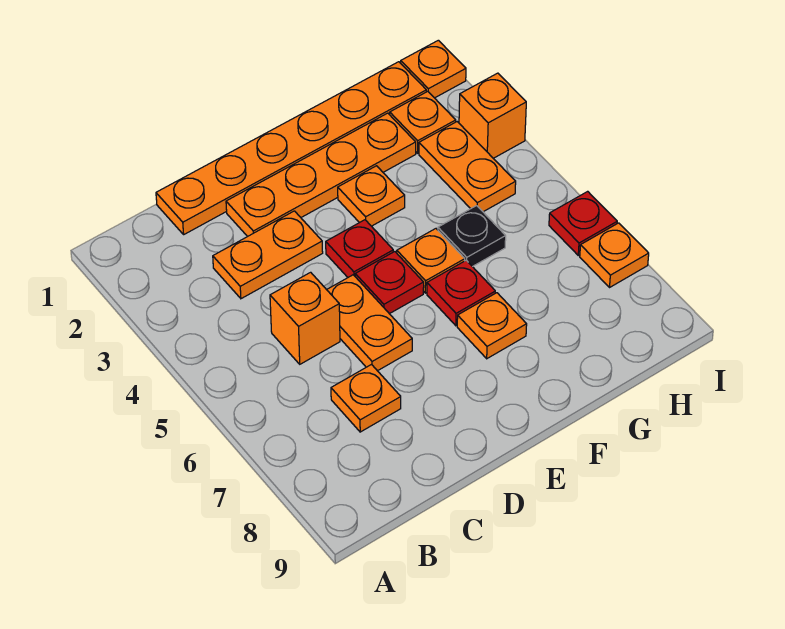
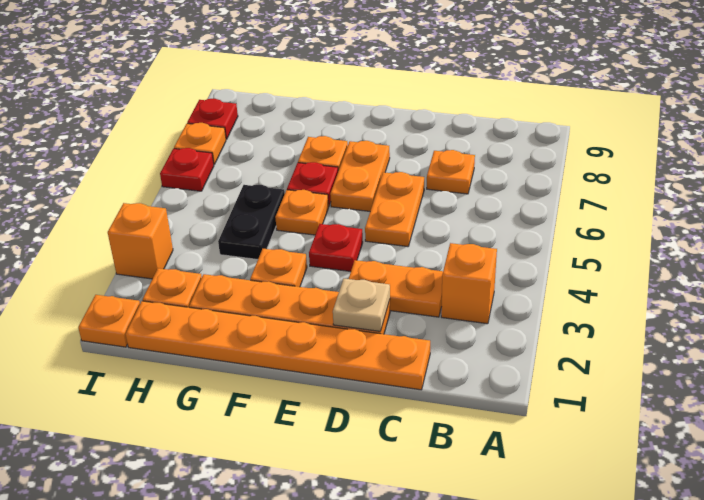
orange 1x1 brick [270,272,340,364] -> orange 1x1 brick moved to [441,243,497,324]
none -> tan 1x1 plate [333,279,390,331]
red 1x1 plate [355,252,424,314] -> red 1x1 plate moved to [187,99,238,139]
black 1x1 plate [438,206,506,267] -> black 1x2 plate [218,185,285,260]
orange 1x2 plate [419,122,516,212] -> orange 1x2 plate moved to [330,141,390,211]

